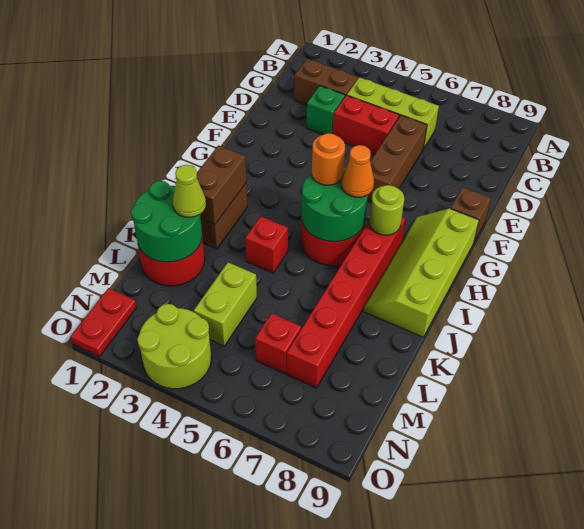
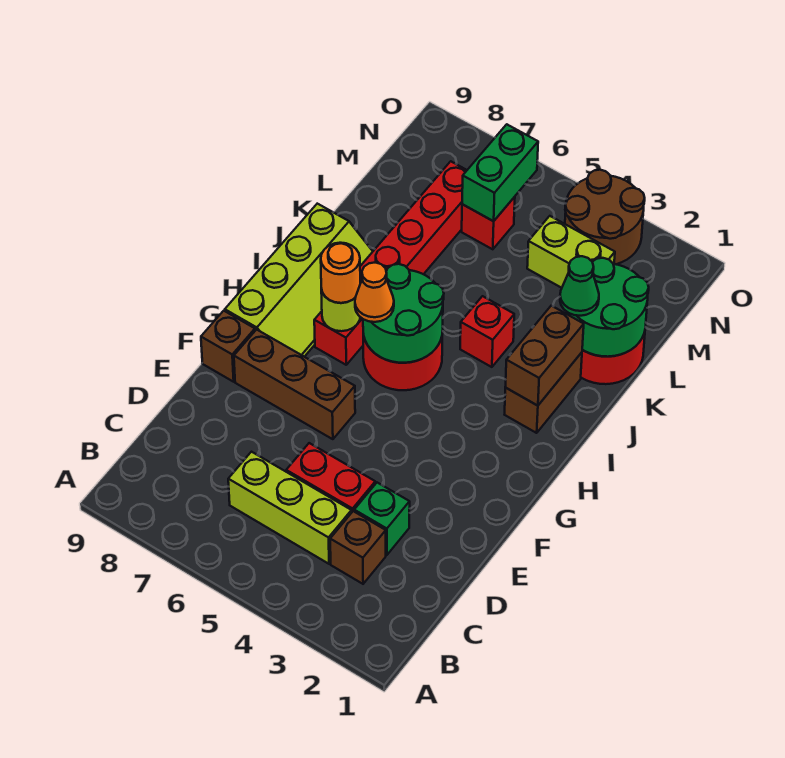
brown 1x2 brick [294,59,358,105] -> brown 1x1 brick [330,511,386,584]
brown 1x3 brick [367,115,427,202] -> brown 1x3 brick turned to [234,330,355,439]
orange 1x1 round brick [312,133,345,185] -> orange 1x1 round brick moved to [321,243,360,303]
lime 1x1 cone [173,165,206,217] -> green 1x1 cone [560,256,599,316]
lime 1x2 brick [194,263,257,346] -> lime 1x2 brick turned to [527,216,615,288]
none -> green 1x2 brick [462,124,538,221]
red 1x2 plate [70,288,137,357] -> none
lime 2x2 round brick [137,304,211,389] -> brown 2x2 round brick [565,170,645,264]

